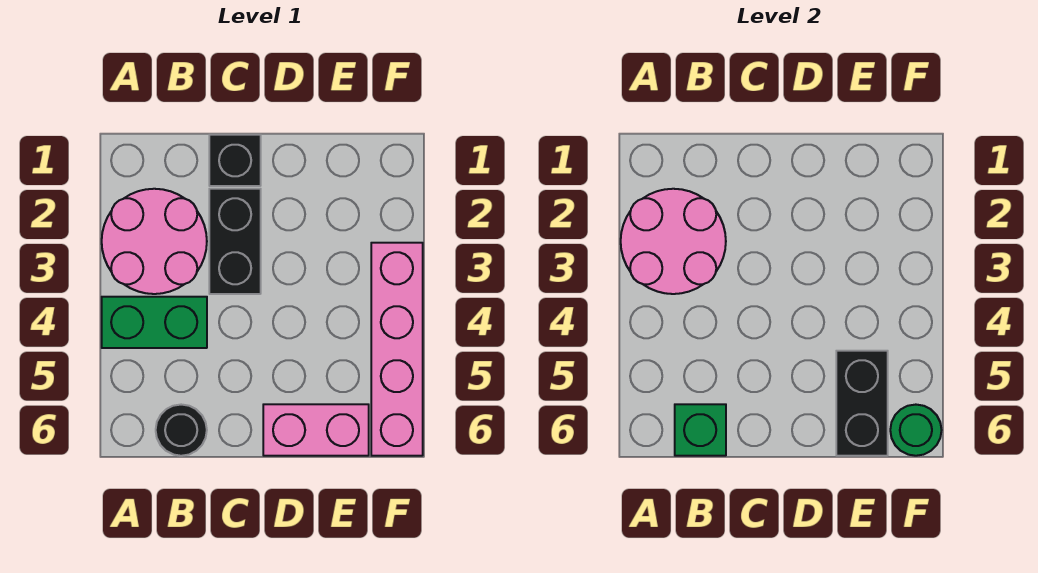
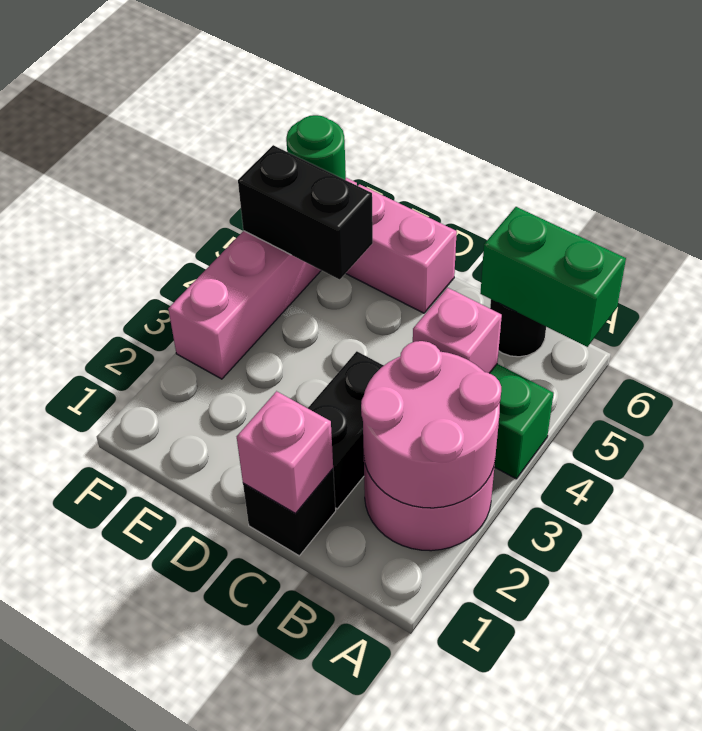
none -> pink 1x1 brick [413,288,502,373]
green 1x1 brick [675,404,726,456] -> green 1x2 brick [480,207,626,347]
none -> pink 1x1 brick [237,391,333,514]
black 1x2 brick [836,351,888,456] -> black 1x2 brick turned to [238,145,373,279]

